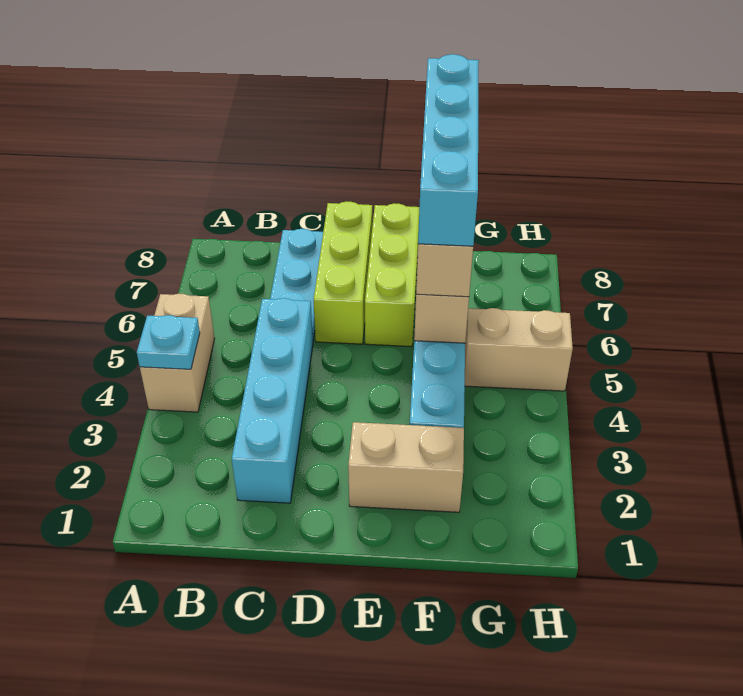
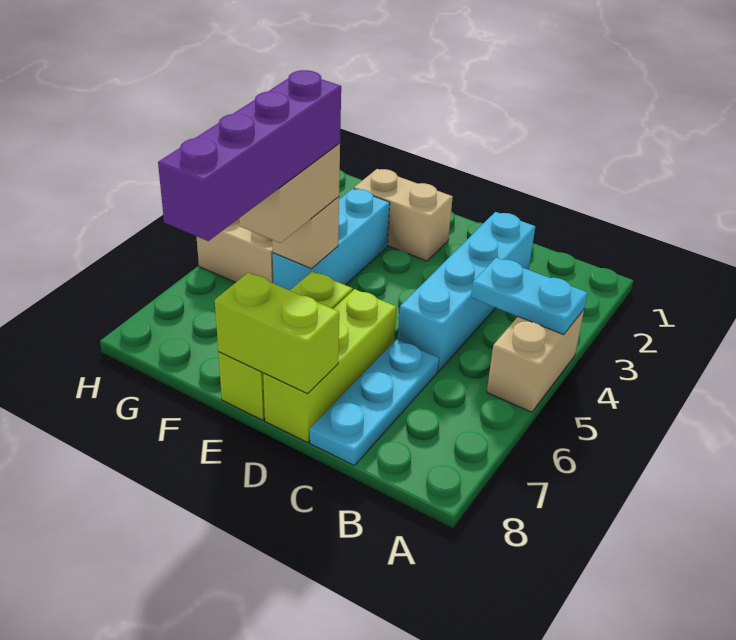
cyan 1x1 plate [137,315,200,369] -> cyan 1x2 plate [471,258,587,335]
none -> lime 1x2 brick [215,273,339,394]
cyan 1x4 brick [418,54,479,246] -> purple 1x4 brick [158,70,341,241]

